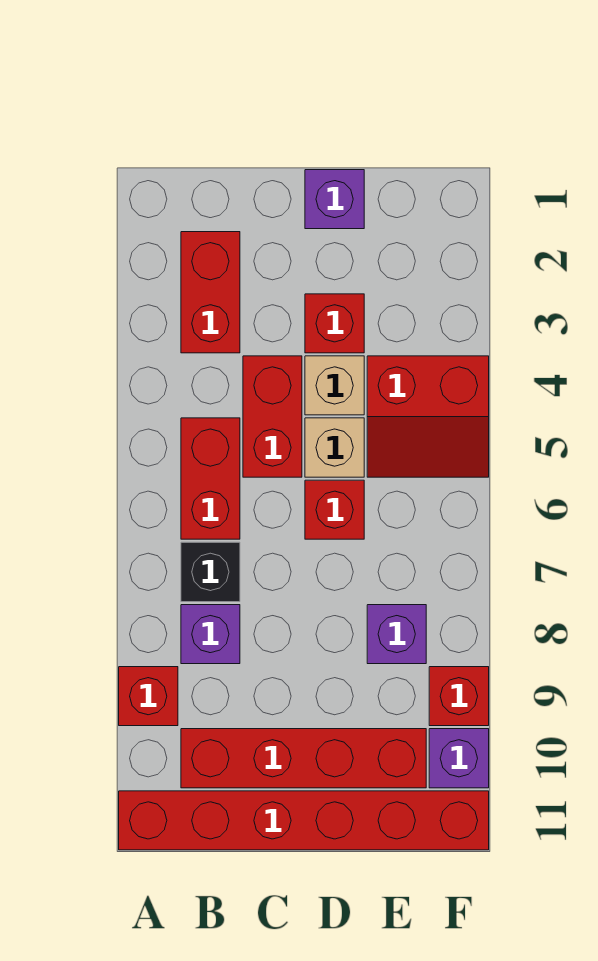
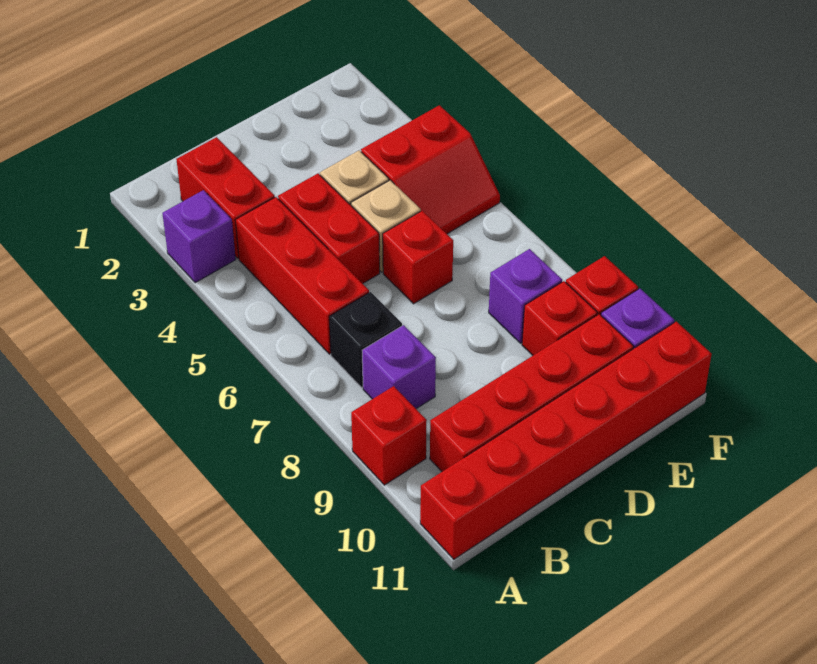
red 1x2 brick [181,418,240,539] -> red 1x3 brick [235,197,369,354]
purple 1x1 brick [305,170,364,229] -> purple 1x1 brick moved to [162,190,236,283]
red 1x1 brick [305,294,364,353] -> red 1x1 brick moved to [522,281,597,355]

